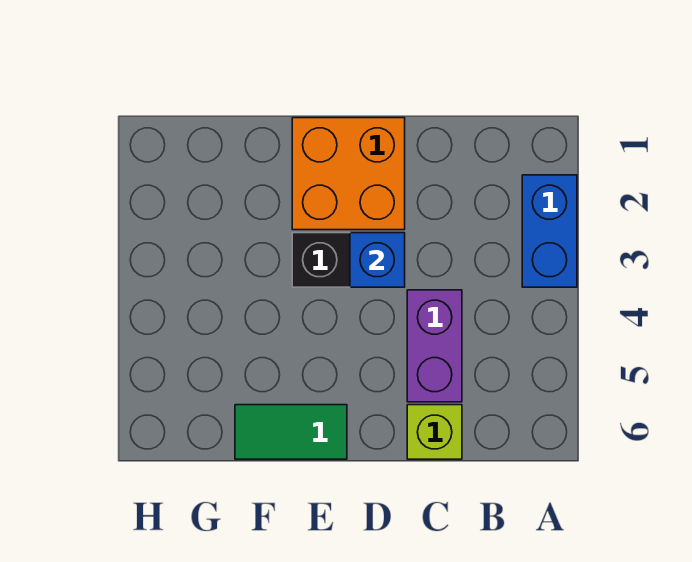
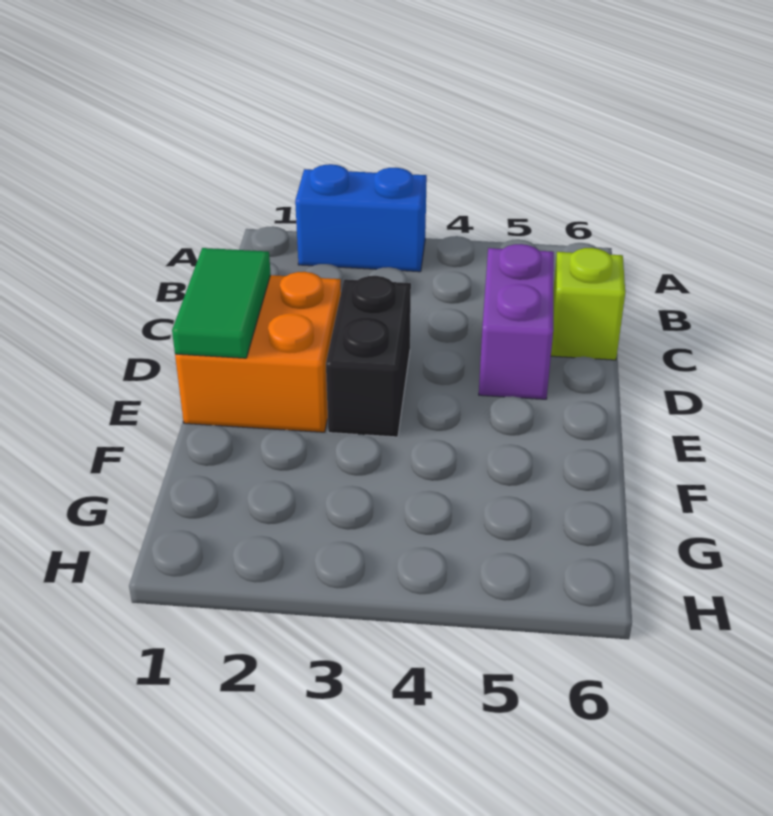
purple 1x2 brick [407,290,462,402] -> purple 1x2 brick turned to [479,244,554,399]
blue 1x1 brick [350,233,405,287] -> none
green 1x2 tile [235,405,347,459] -> green 1x2 tile moved to [172,248,271,358]

